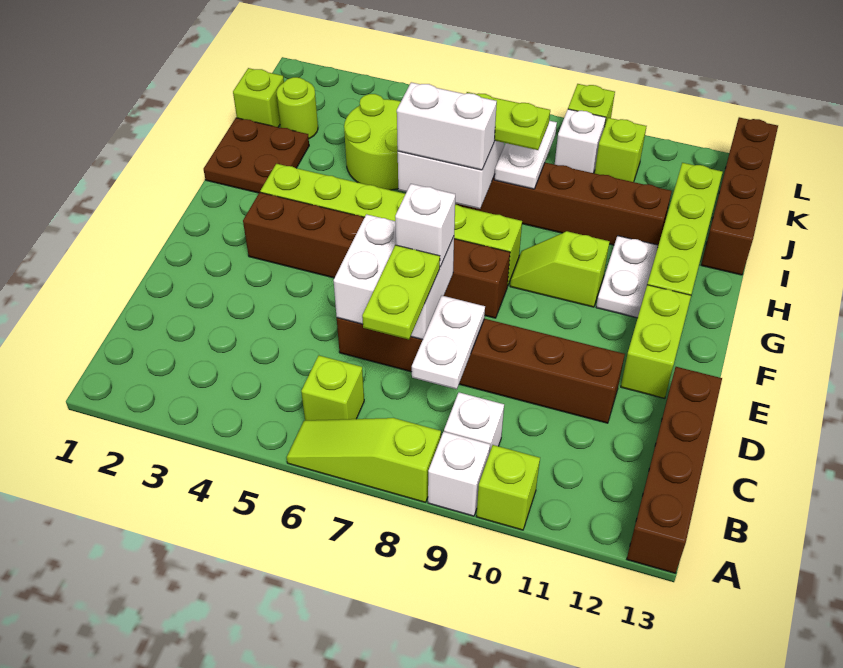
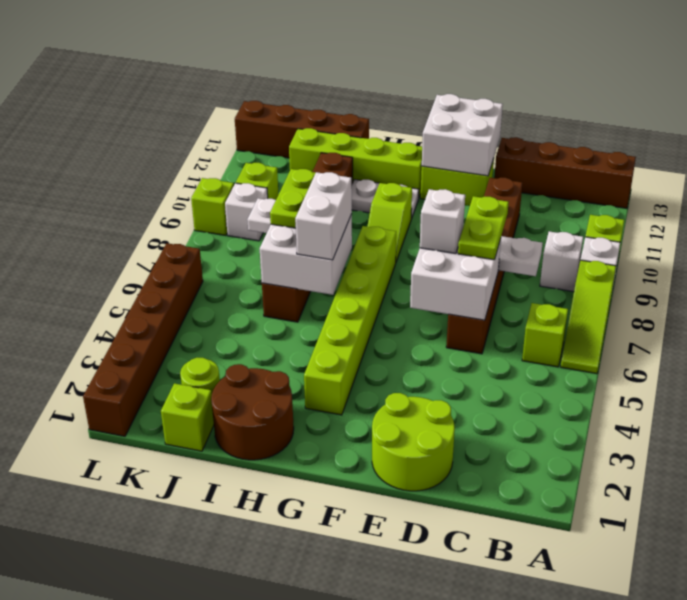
lime 1x2 plate [362,245,440,340] -> lime 1x2 plate turned to [458,196,509,260]
none -> white 2x2 brick [422,94,503,176]
brown 1x6 brick [243,192,510,318] -> brown 1x6 brick moved to [83,243,203,436]
brown 2x2 plate [204,118,309,193] -> brown 2x2 round brick [211,364,294,460]
lime 2x2 round brick [344,94,401,190] -> lime 2x2 round brick moved to [372,393,455,491]

